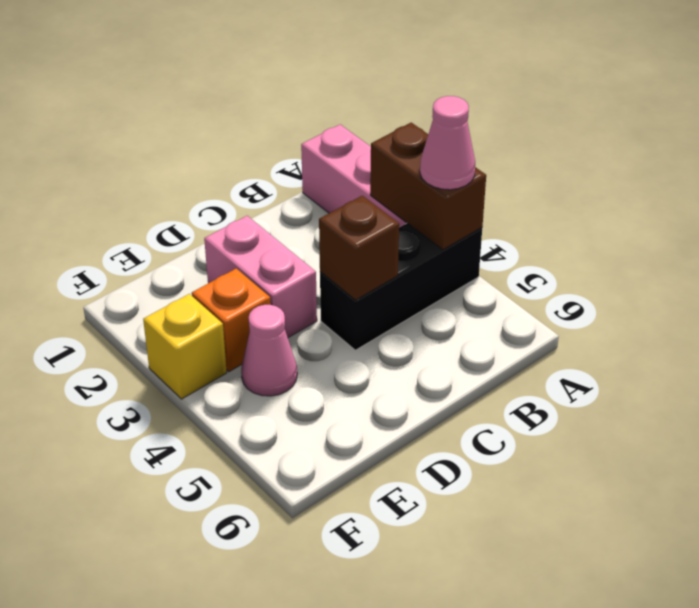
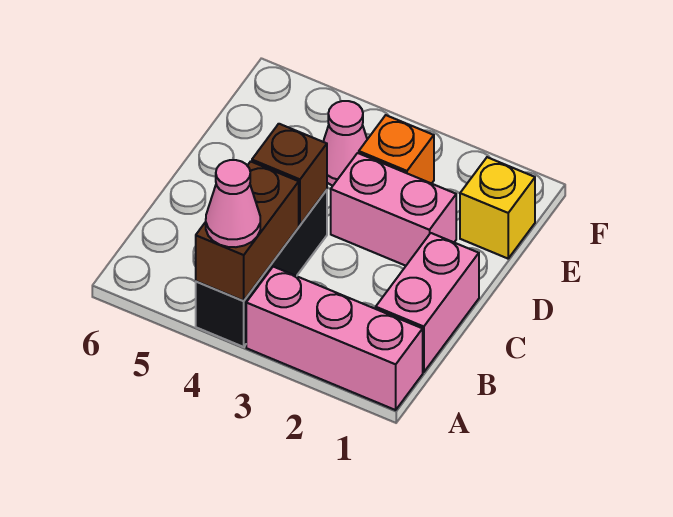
brown 1x2 brick [370,123,486,250] -> brown 1x2 brick turned to [196,161,299,301]
none -> pink 1x2 brick [376,233,479,372]
yellow 1x1 brick [143,294,227,399] -> yellow 1x1 brick moved to [460,157,535,259]

